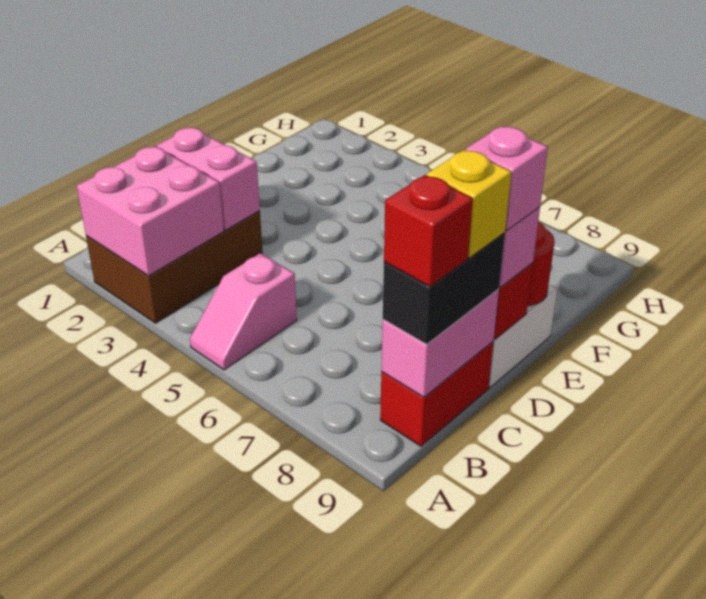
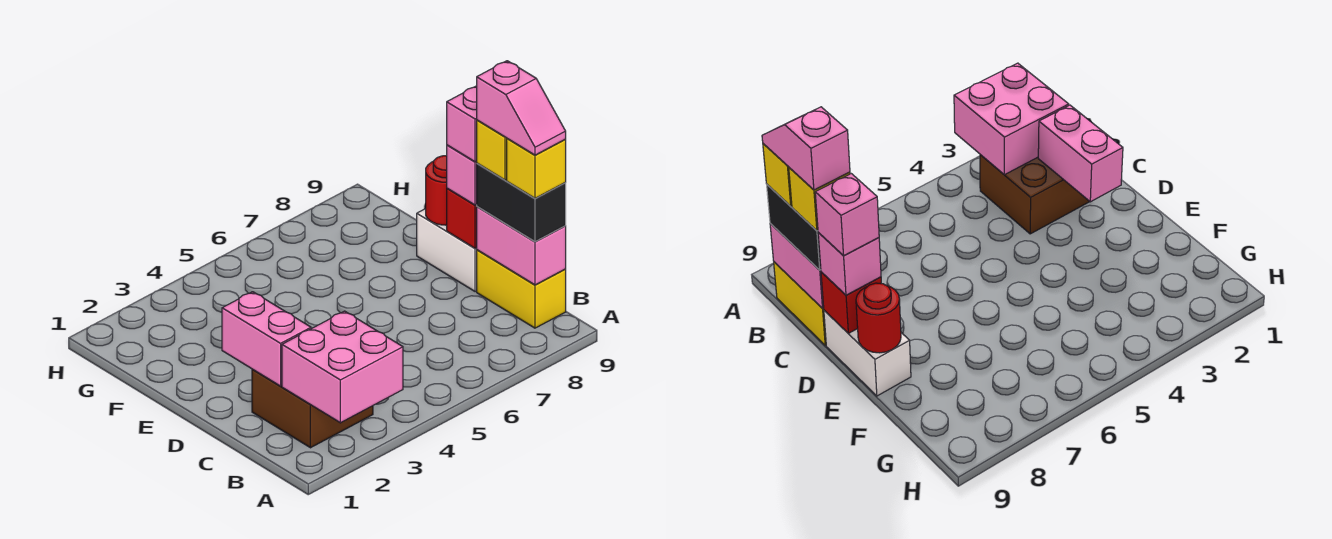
brown 2x3 brick [86,211,263,323] -> brown 2x2 brick [252,369,373,448]
pink 1x2 slope [190,253,297,370] -> pink 1x2 slope moved to [477,61,566,155]
red 1x2 brick [380,342,493,446] -> yellow 1x2 brick [477,250,566,328]
red 1x1 brick [384,175,473,287] -> yellow 1x1 brick [507,139,566,199]
pink 1x2 brick [156,127,260,230] -> pink 1x2 brick turned to [222,292,311,386]

